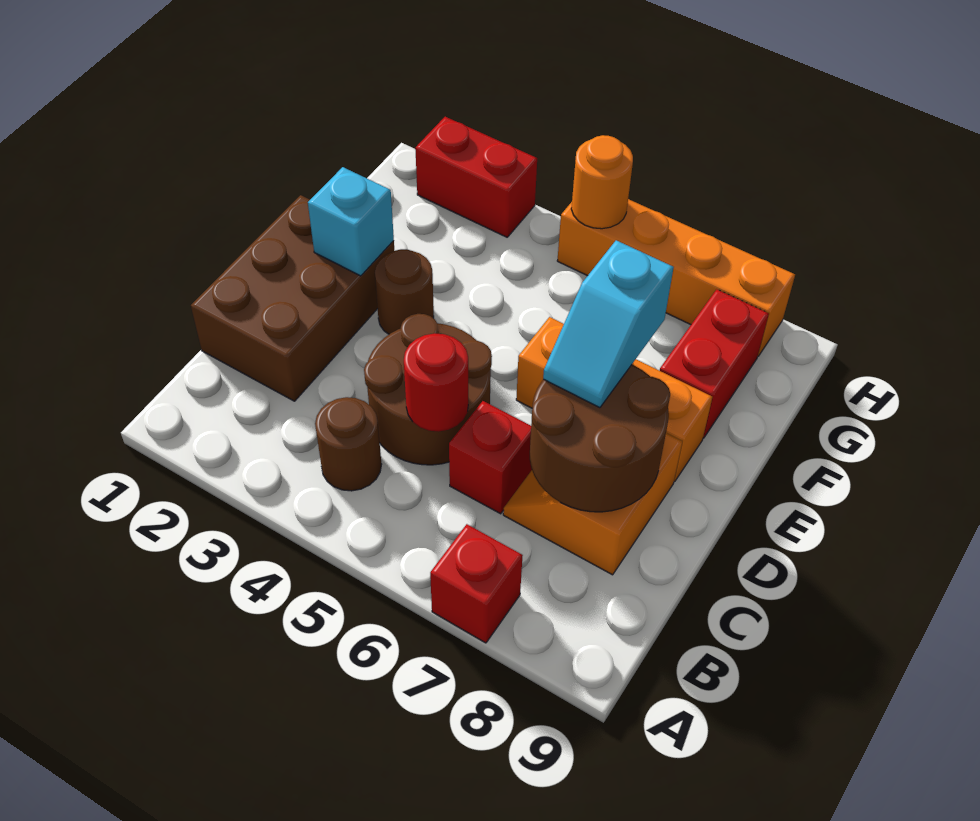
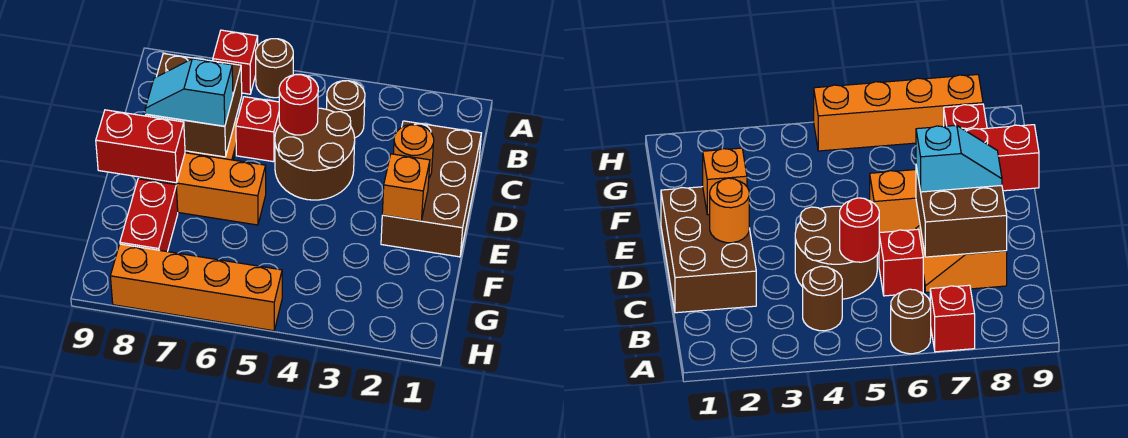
brown 2x2 round brick [530,365,670,512] -> brown 2x2 brick [146,54,242,157]
cyan 1x2 slope [543,240,674,408] -> cyan 1x2 slope turned to [145,59,233,126]
cyan 1x1 brick [308,167,394,276] -> orange 1x1 brick [382,154,430,221]
brown 1x1 round brick [375,249,434,334] -> brown 1x1 round brick moved to [256,39,293,98]
red 1x2 brick [415,117,537,237] -> red 1x2 brick moved to [96,110,185,183]
orange 1x1 round brick [571,135,633,229] -> orange 1x1 round brick moved to [393,124,434,178]

